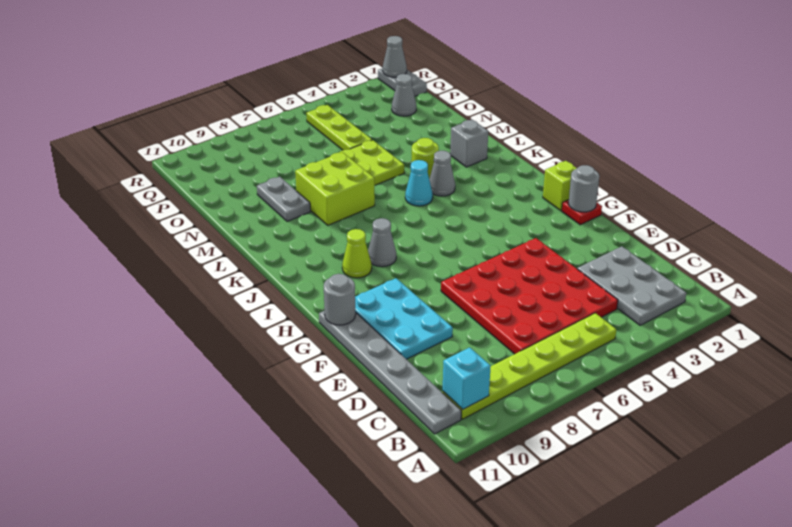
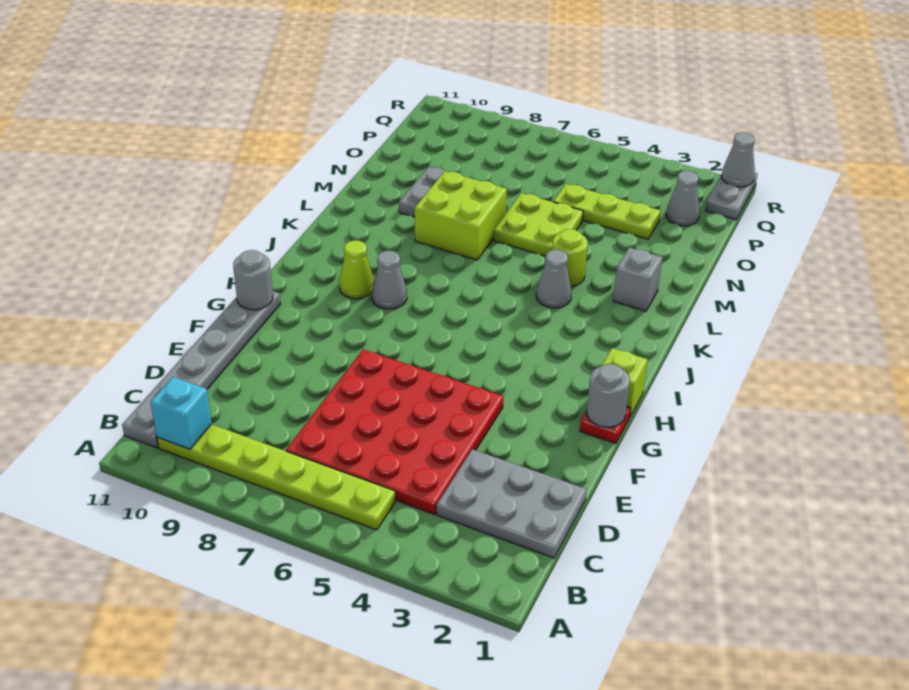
grey 2x3 plate [577,246,686,325] -> grey 2x3 plate turned to [437,449,587,558]
cyan 2x3 plate [355,278,453,359] -> none
cyan 1x1 cone [405,160,433,206] -> none
lime 1x3 plate [306,105,372,150] -> lime 1x3 plate turned to [553,184,661,239]

